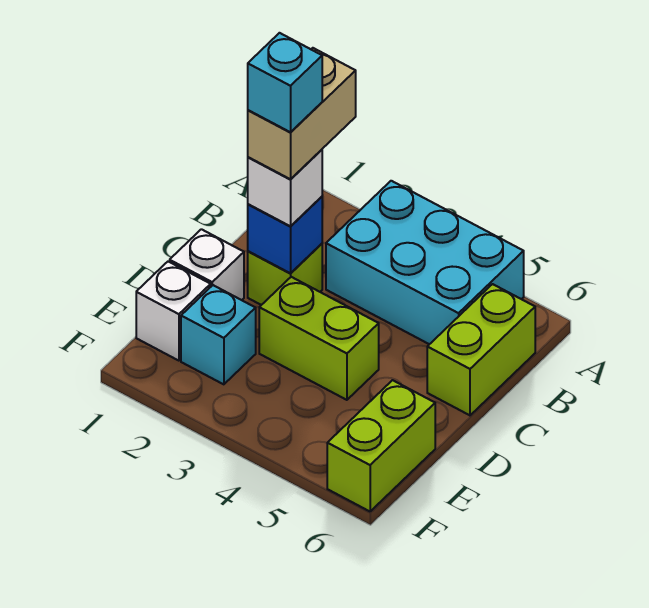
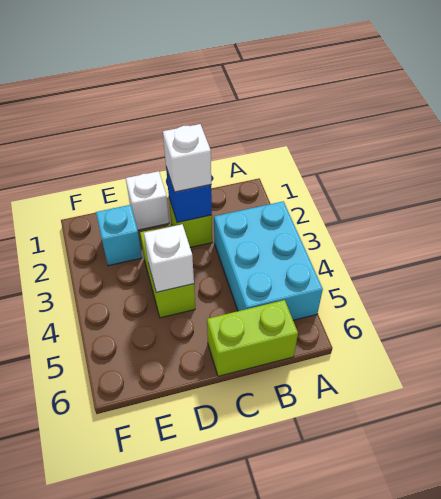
tan 1x2 brick [248,48,356,179] -> none
cyan 1x1 brick [248,33,322,132] -> none
white 1x1 brick [136,261,211,361] -> white 1x1 brick moved to [144,224,194,293]
lime 1x2 brick [327,380,435,511] -> none

